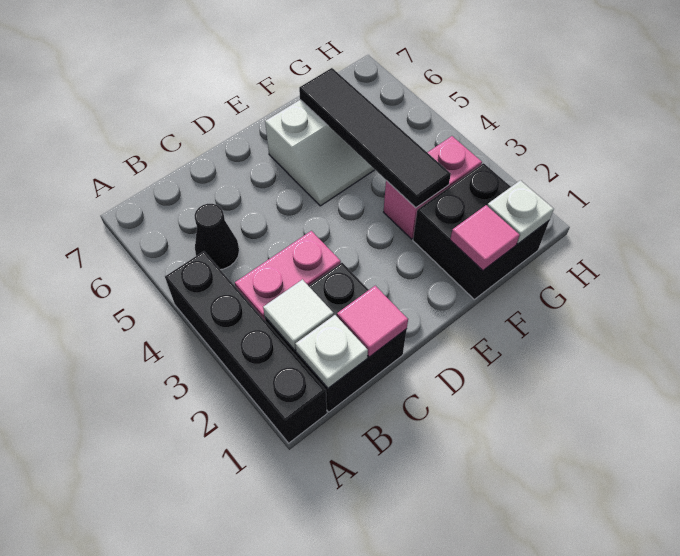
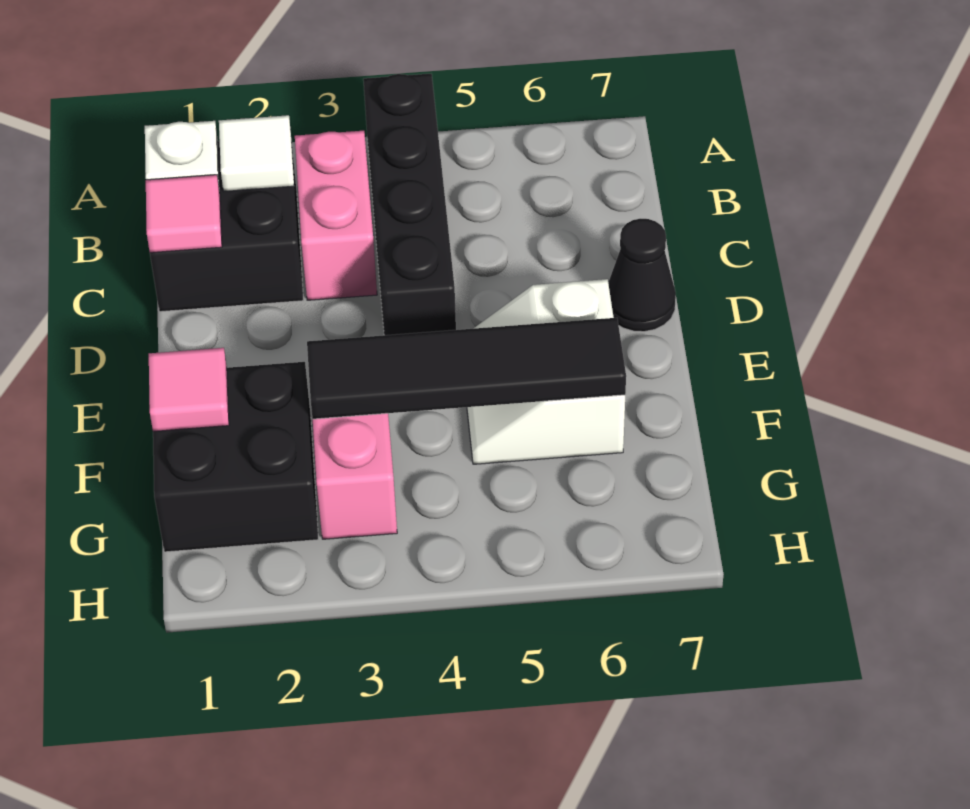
black 1x4 brick [165,251,327,443] -> black 1x4 brick turned to [363,74,456,335]
black 1x1 cone [194,204,239,270] -> black 1x1 cone moved to [608,219,676,332]
white 1x1 plate [487,180,554,244] -> none

